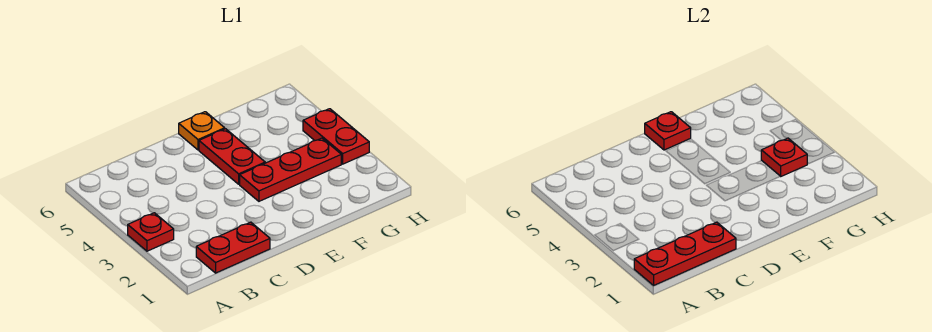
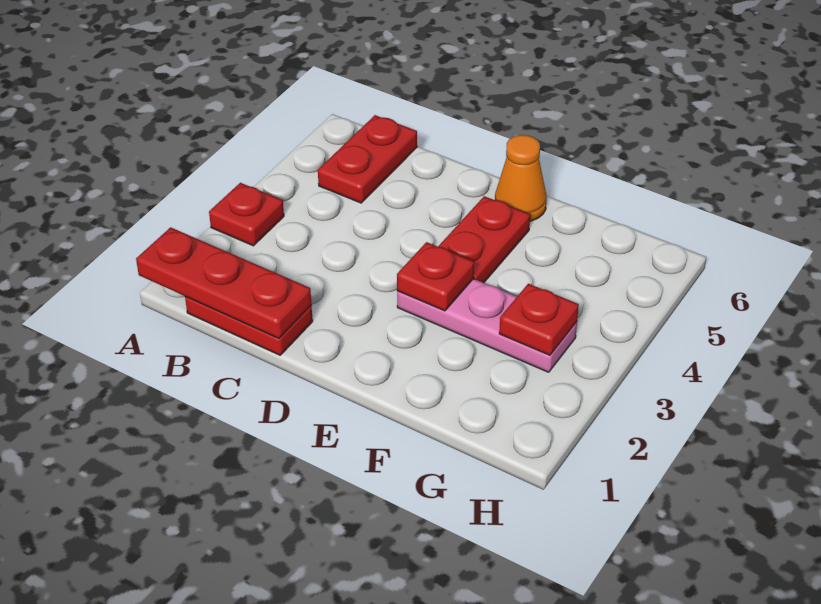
red 1x3 plate [240,138,341,201] -> pink 1x3 plate [397,279,577,372]
orange 1x1 plate [179,112,225,150] -> orange 1x1 cone [495,135,547,221]
red 1x1 plate [645,112,691,150] -> red 1x1 plate moved to [397,242,474,311]
red 1x2 plate [303,109,369,164] -> red 1x2 plate moved to [318,115,417,203]

